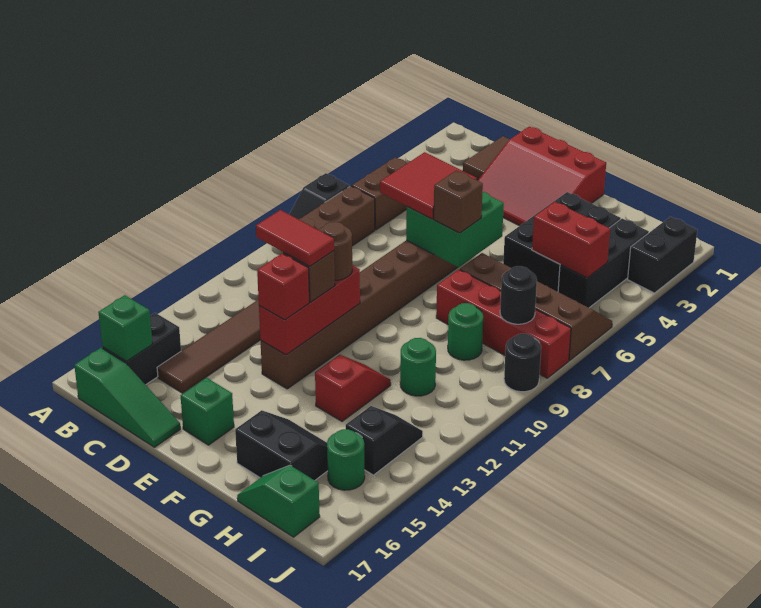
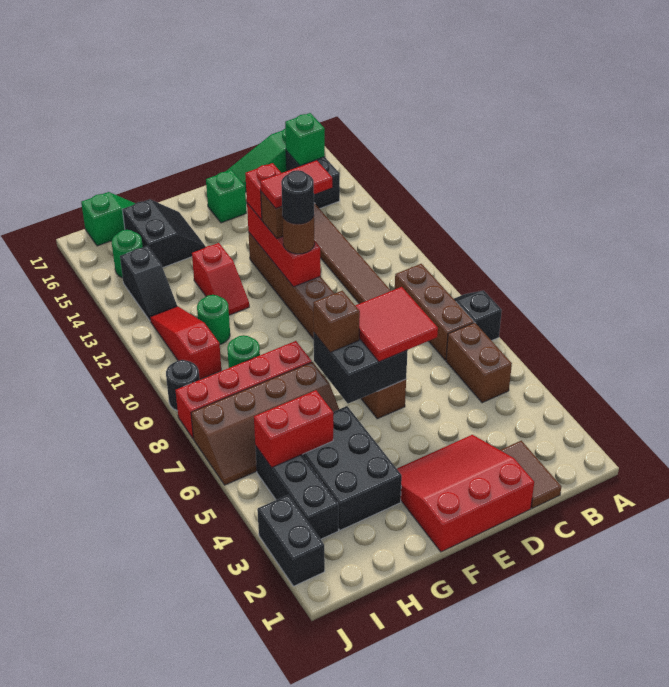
green 2x2 brick [406,192,504,267] -> black 2x2 brick [314,333,408,404]
black 2x2 slope [235,410,328,480] -> black 2x2 slope turned to [122,199,206,268]
black 1x1 round brick [500,266,537,324] -> black 1x1 round brick moved to [281,170,314,224]
none -> red 1x3 slope [150,306,221,380]

